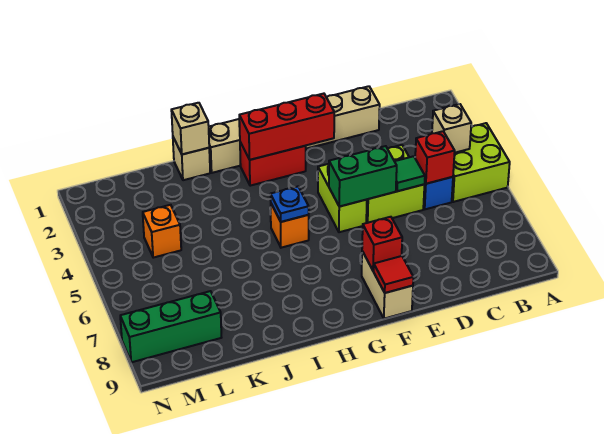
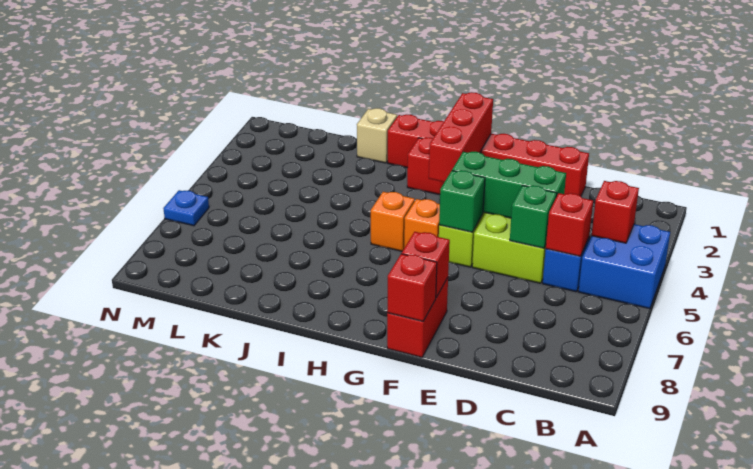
lime 2x2 brick [452,123,510,202] -> blue 2x2 brick [578,224,670,309]
tan 1x1 brick [432,104,471,153] -> red 1x1 brick [592,181,639,243]
tan 1x6 brick [209,86,380,173] -> red 1x6 brick [388,114,589,196]
green 1x1 tile [395,156,425,191] -> green 1x1 brick [510,186,557,248]
green 1x2 brick [329,146,397,207] -> green 1x1 brick [439,171,485,232]
red 1x3 brick [239,94,334,160] -> red 1x3 brick turned to [429,92,493,182]
tan 1x2 brick [362,251,413,319] -> red 1x2 brick [387,278,448,357]
red 1x1 tile [374,256,413,293] -> red 1x1 brick [387,254,437,321]
blue 1x1 plate [270,187,309,222] -> blue 1x1 plate moved to [163,190,209,226]
tan 1x1 brick [171,103,209,154] -> none
orange 1x1 brick [143,205,181,258] -> orange 1x1 brick moved to [404,199,440,248]
green 1x3 brick [120,291,222,362] -> green 1x3 brick moved to [452,152,566,218]

